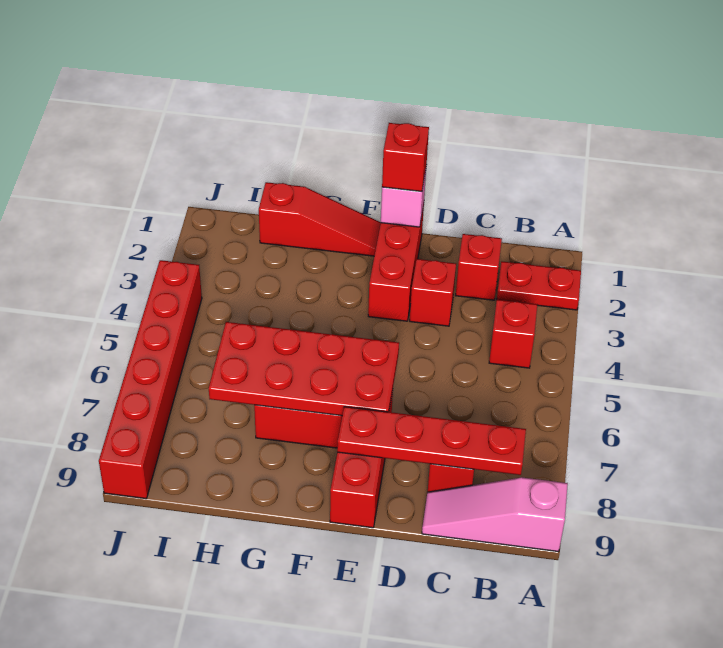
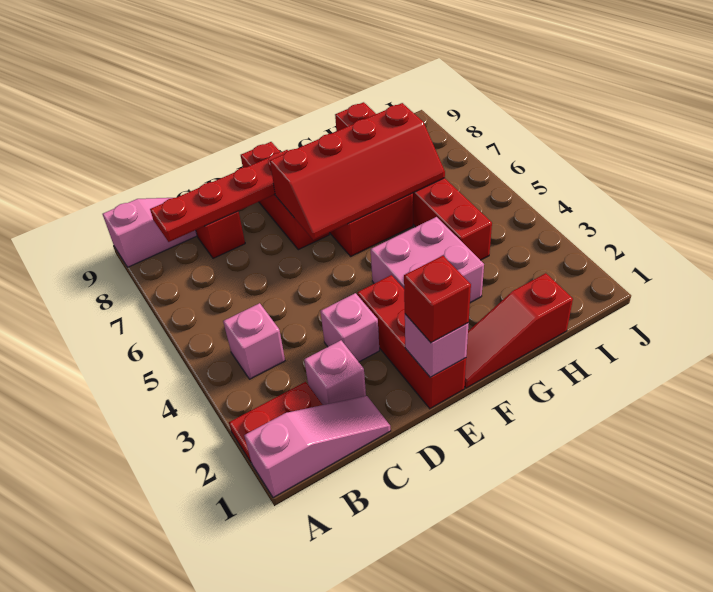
none -> pink 1x3 slope [244,396,391,498]
red 1x1 brick [489,300,537,368] -> pink 1x1 brick [223,303,285,379]
red 1x1 brick [456,234,502,300] -> pink 1x1 brick [304,340,366,405]
red 1x1 brick [410,259,456,326] -> pink 1x1 brick [320,293,379,362]
red 2x4 plate [209,322,399,416] -> red 2x4 slope [270,103,445,240]
none -> pink 2x2 brick [371,217,484,303]
red 1x6 brick [99,260,202,499] -> red 1x6 brick moved to [335,102,492,260]

